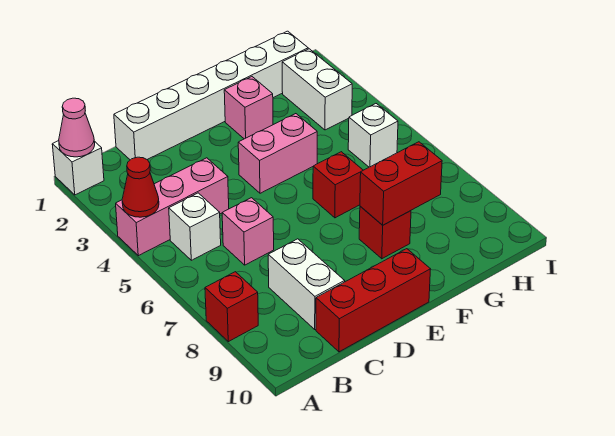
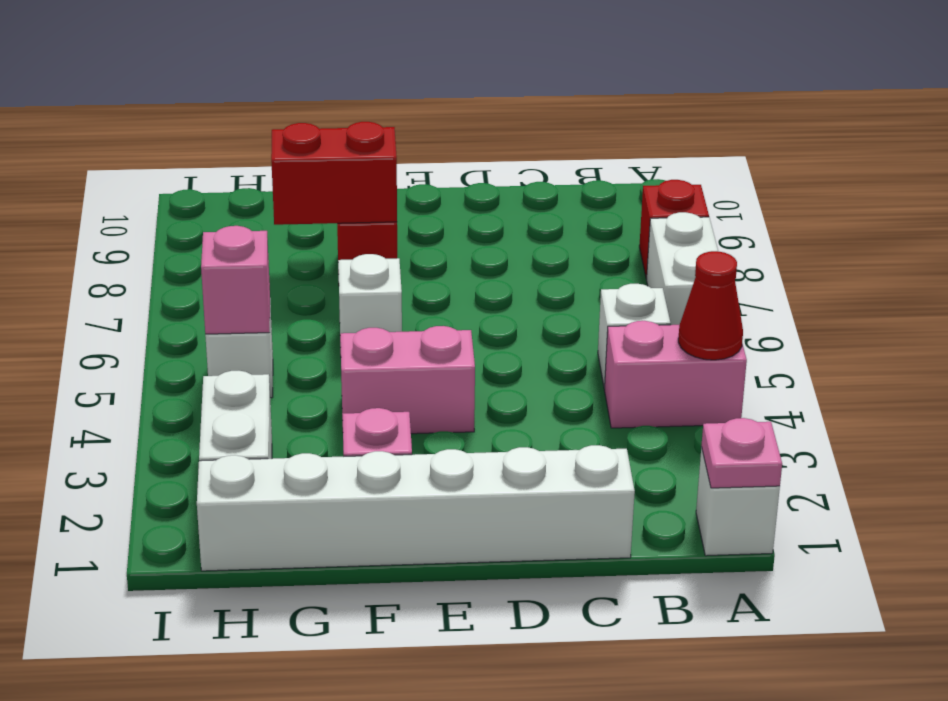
pink 1x1 cone [59,98,95,157] -> pink 1x1 plate [701,418,782,488]
pink 1x3 brick [116,158,229,256] -> pink 1x2 brick [604,321,747,428]
pink 1x1 brick [222,198,274,265] -> pink 1x1 brick moved to [201,226,270,334]
white 1x2 brick [268,239,345,329] -> white 1x2 brick moved to [647,212,718,325]
red 1x3 brick [316,249,430,352] -> none
red 1x1 brick [313,152,363,218] -> white 1x1 brick [338,254,402,346]

